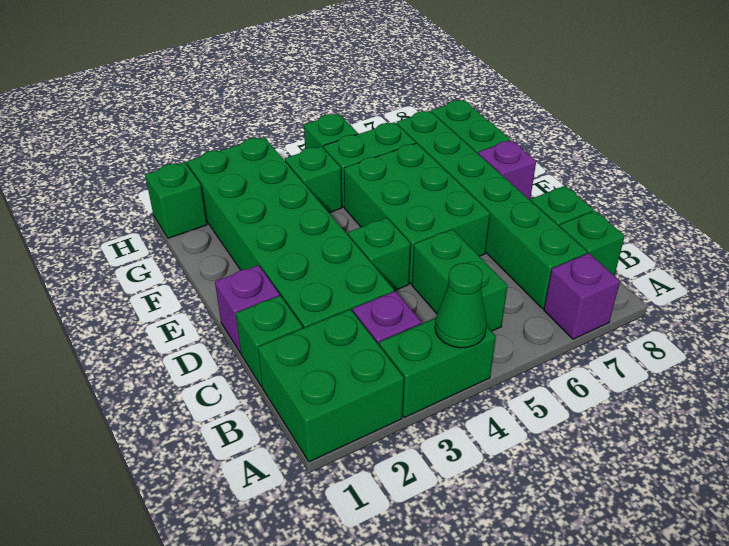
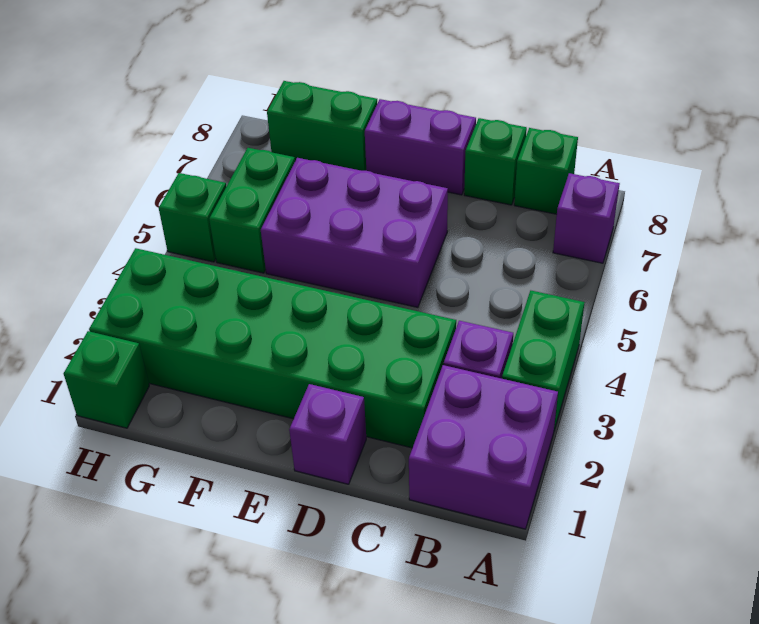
green 2x2 brick [258,309,404,462] -> purple 2x2 brick [409,365,558,529]
green 1x1 cone [435,263,487,348] -> none
green 1x2 brick [412,229,508,331] -> none
green 1x6 brick [397,111,587,309] -> none
green 1x1 brick [236,296,303,387] -> none
green 1x1 brick [348,218,411,291] -> none
green 2x3 brick [344,143,490,284] -> purple 2x3 brick [261,158,448,307]
purple 1x1 brick [478,140,536,200] -> purple 1x2 brick [365,99,476,195]
green 1x1 brick [285,146,342,213] -> none

